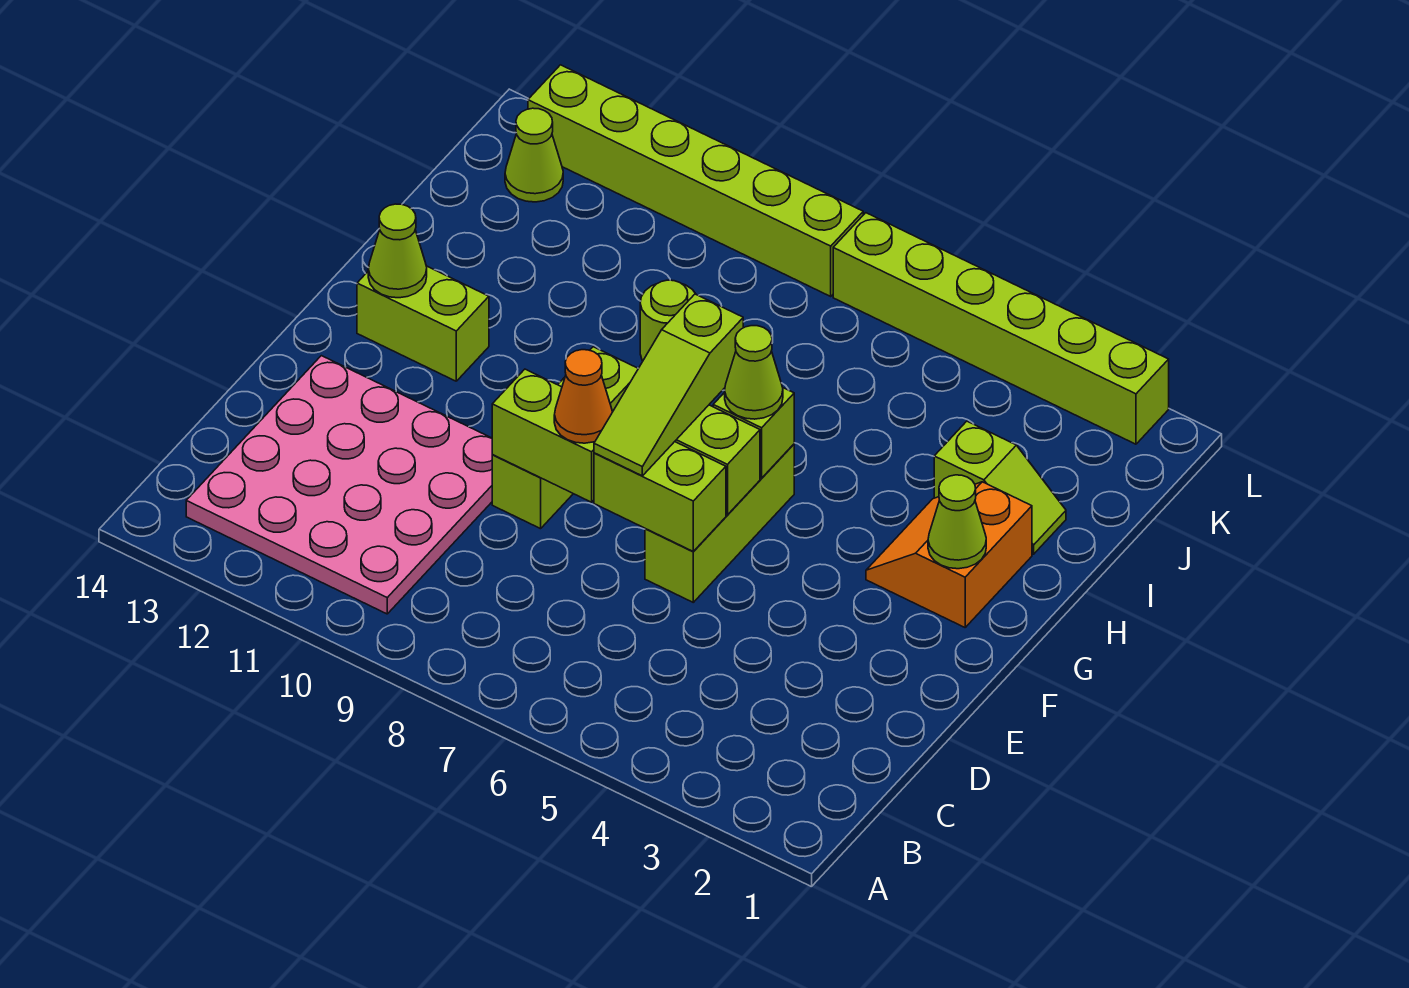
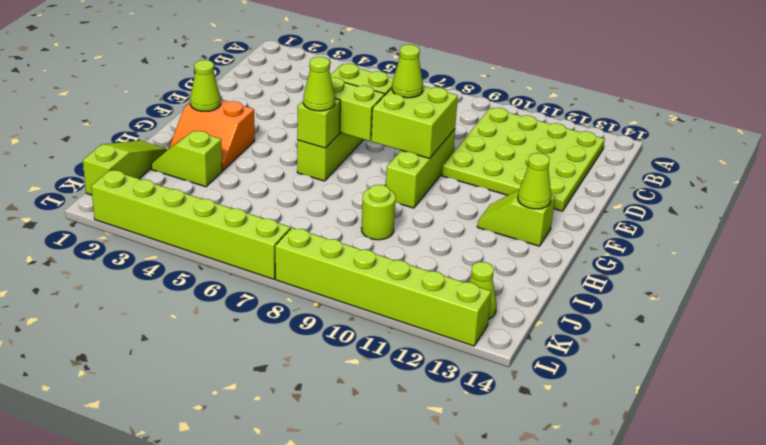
pink 4x4 plate [186,356,493,614] -> lime 4x4 plate [442,108,605,211]
lime 1x3 slope [594,294,743,476] -> lime 1x3 slope moved to [83,141,167,195]
lime 1x2 brick [492,369,595,502] -> lime 2x2 brick [371,86,458,158]
orange 1x1 cone [554,350,612,443] -> lime 1x1 cone [392,45,423,98]
orange 2x2 slope [866,482,1032,627] -> orange 2x2 slope turned to [169,99,255,171]
lime 1x2 brick [357,266,489,381] -> lime 1x2 slope [477,190,555,246]

